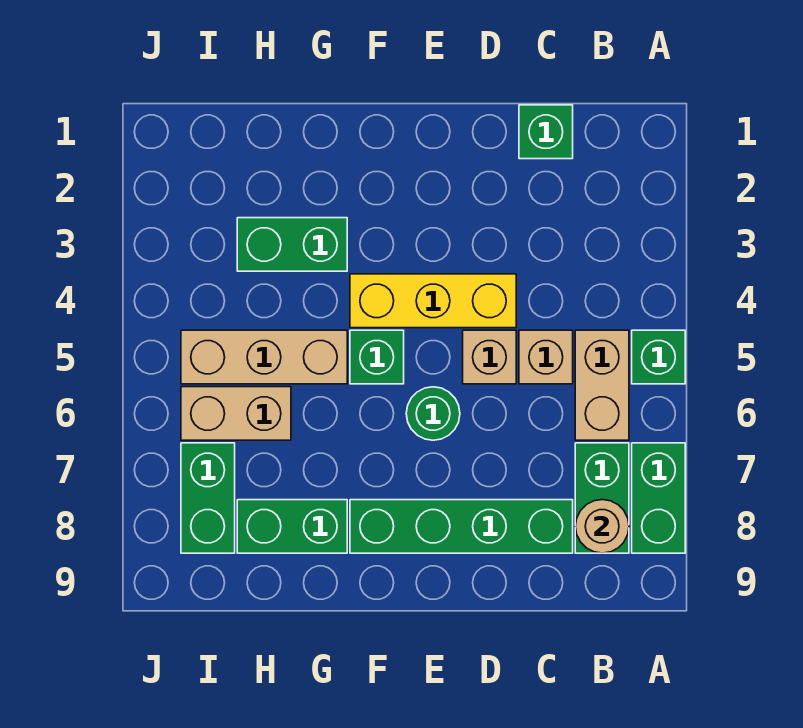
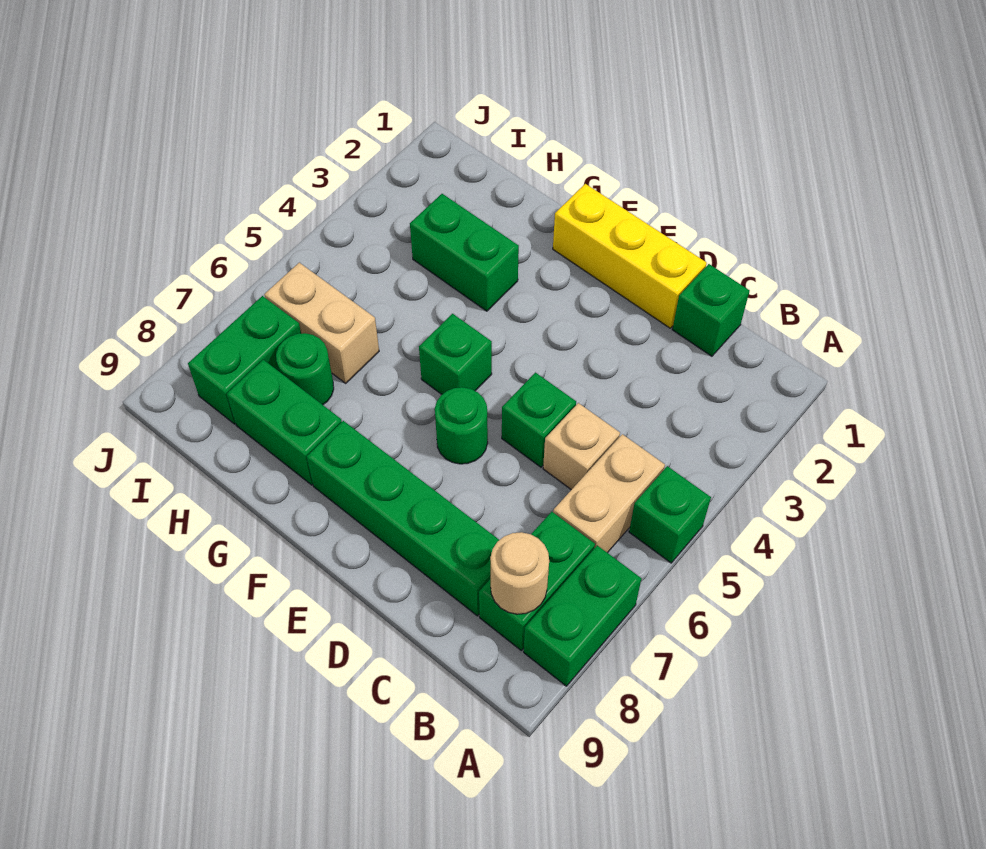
yellow 1x3 brick [350,274,516,328] -> yellow 1x3 brick moved to [553,184,707,328]
tan 1x1 brick [463,330,516,384] -> green 1x1 brick [502,373,576,467]
tan 1x3 brick [181,330,347,384] -> none
none -> green 1x1 round brick [276,333,334,405]

